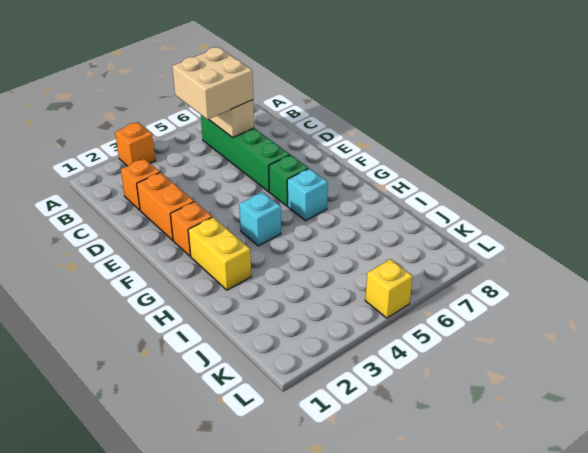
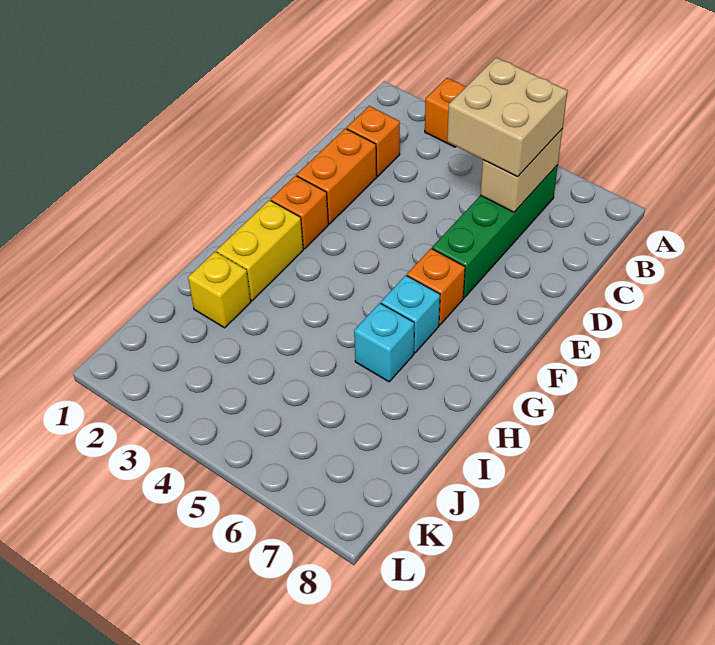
green 1x1 brick [269,155,308,206] -> orange 1x1 brick [407,249,465,325]
cyan 1x1 brick [239,192,281,246] -> cyan 1x1 brick moved to [354,303,414,382]
yellow 1x1 brick [365,259,413,318] -> yellow 1x1 brick moved to [188,252,251,328]

